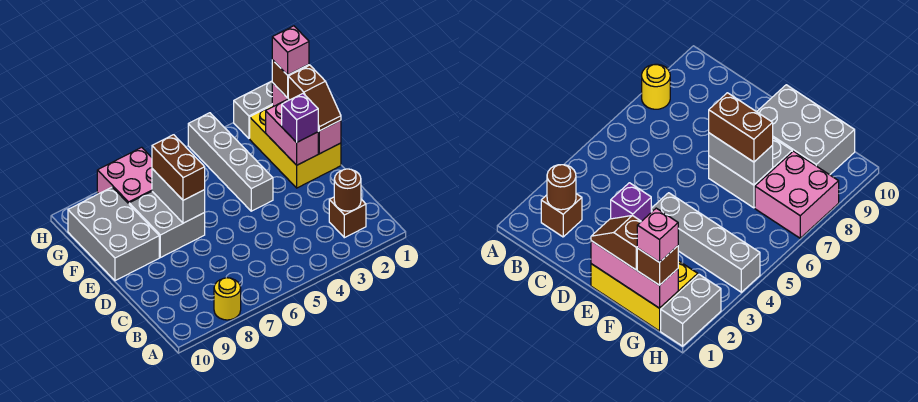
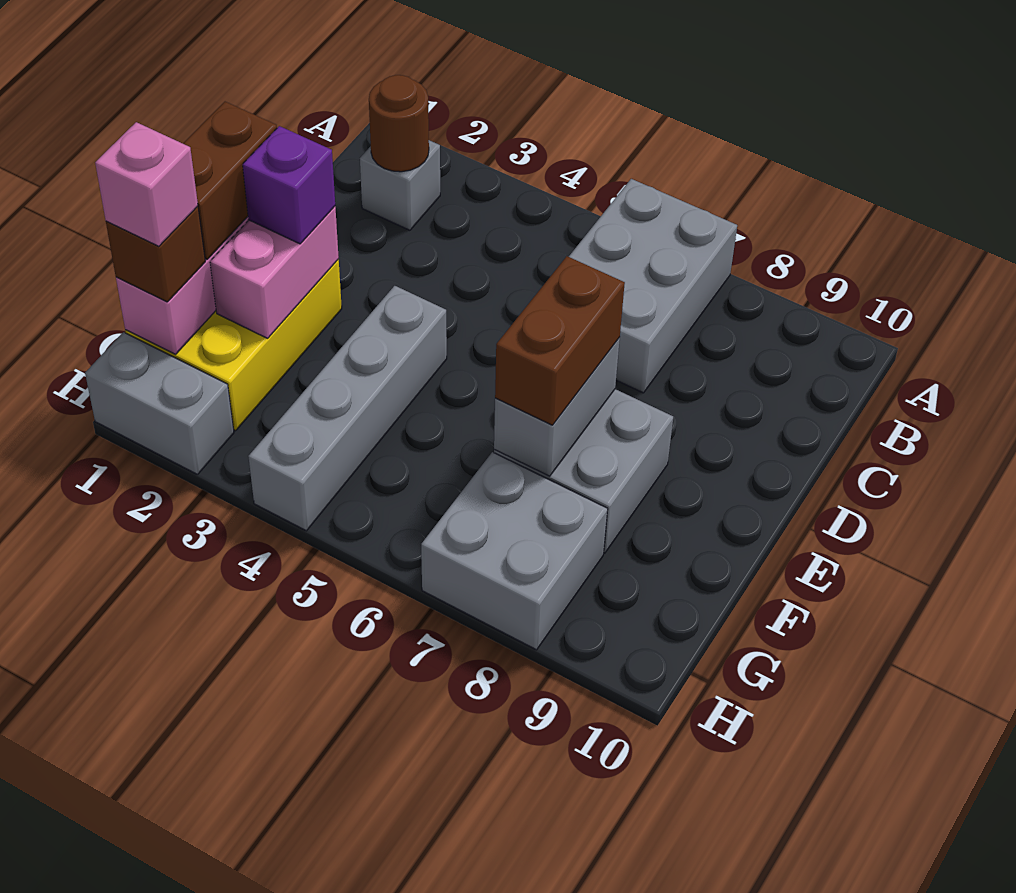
yellow 1x1 round brick [214,278,241,320] -> none
brown 1x1 brick [329,197,366,238] -> grey 1x1 brick [360,140,440,230]
brown 1x2 slope [288,65,341,131] -> brown 1x2 brick [183,102,277,259]
grey 2x3 brick [68,187,159,281] -> grey 2x3 brick moved to [569,179,737,393]
pink 2x2 brick [97,147,152,204] -> grey 2x2 brick [421,452,608,650]

